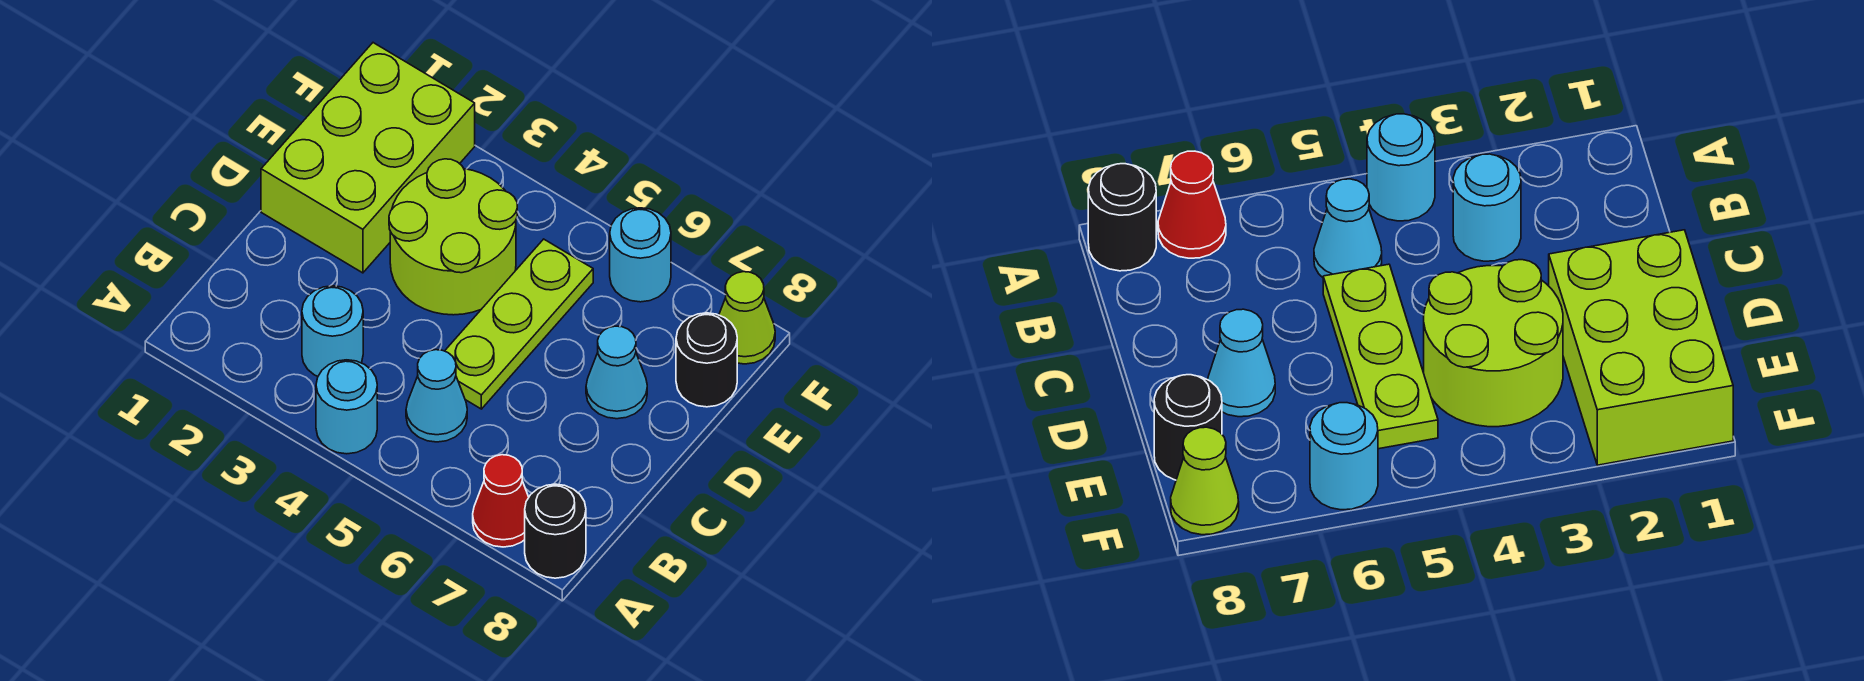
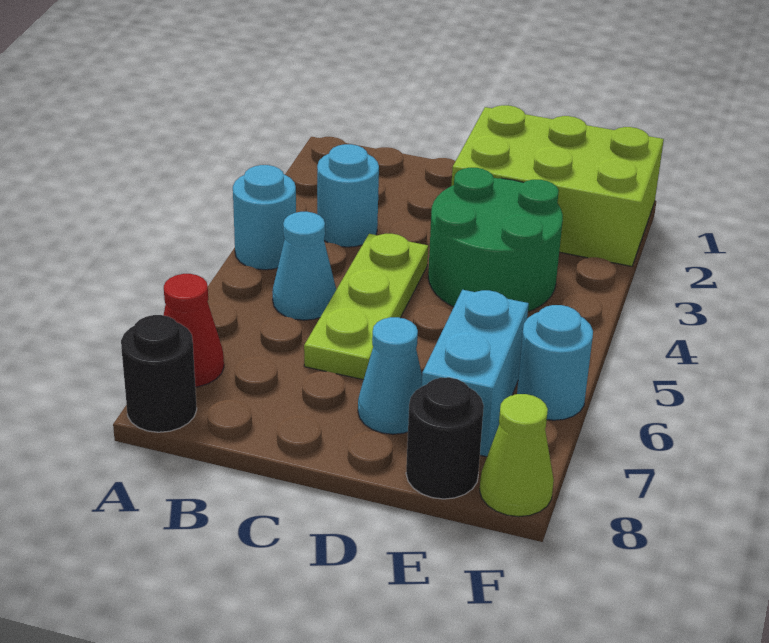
lime 1x3 plate [445,239,593,409] -> lime 1x3 plate turned to [304,234,428,380]
lime 2x2 round brick [389,159,517,315] -> green 2x2 round brick [428,168,563,312]
none -> cyan 1x2 brick [422,290,529,457]

